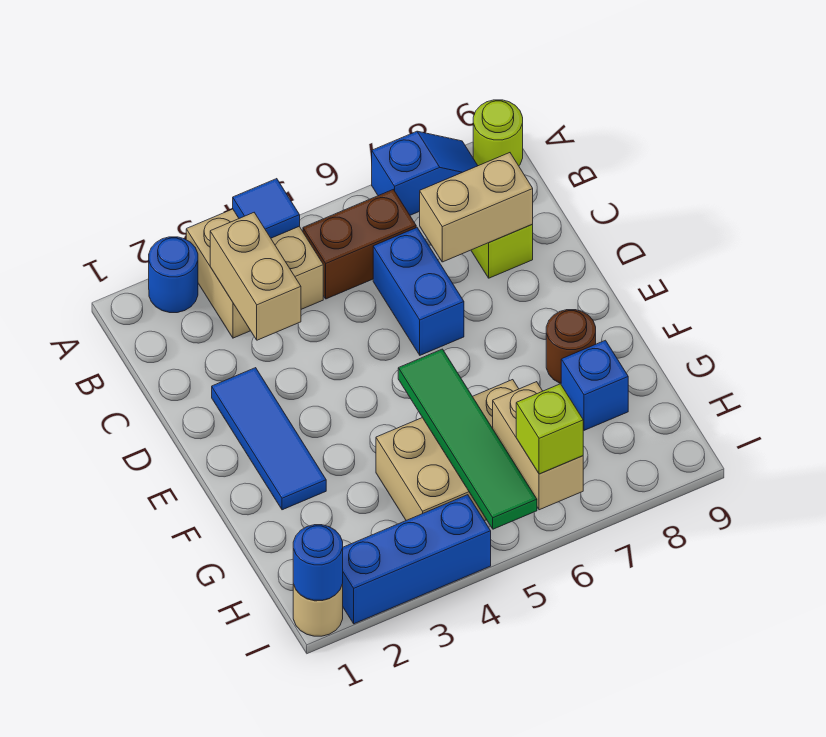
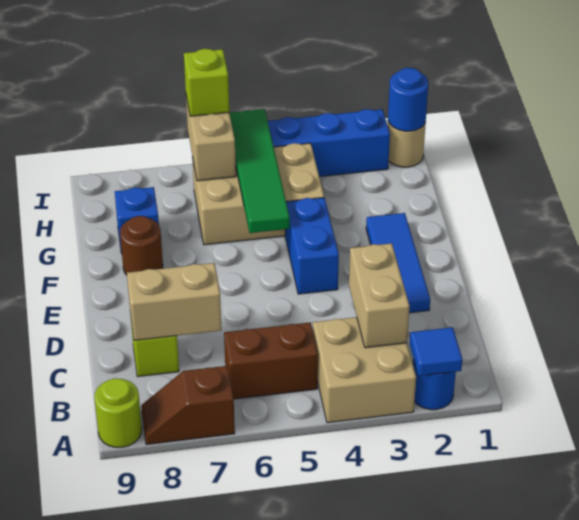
blue 1x1 tile [233,179,300,238] -> blue 1x1 tile moved to [410,327,462,376]
blue 1x2 slope [372,131,478,215] -> brown 1x2 slope [141,366,235,445]
blue 1x2 brick [373,228,464,355] -> blue 1x2 brick moved to [285,198,339,294]

